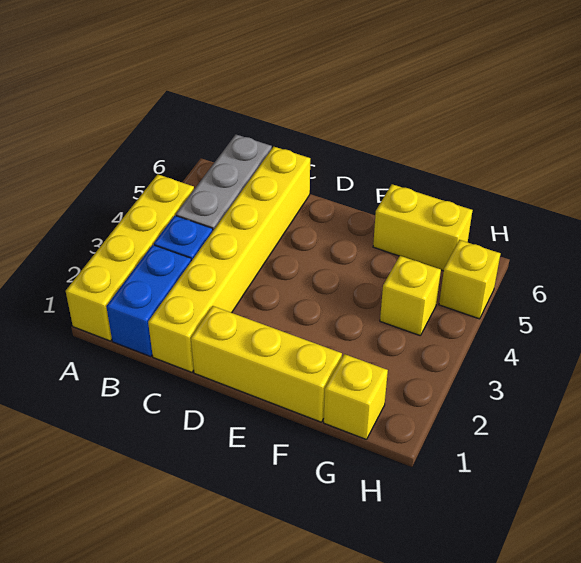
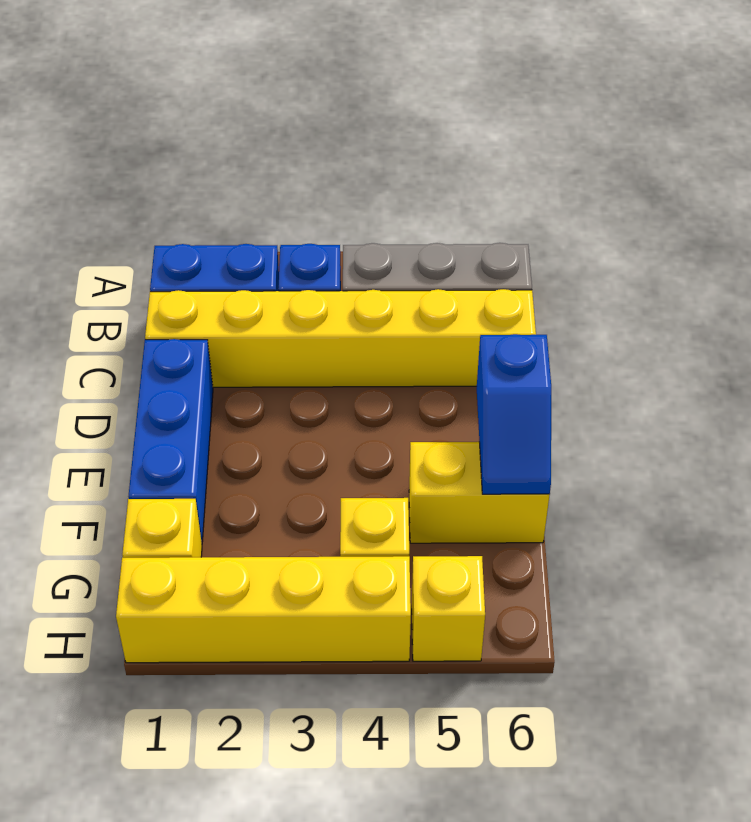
yellow 1x4 brick [66,174,194,341] -> yellow 1x4 brick moved to [116,556,411,663]
yellow 1x3 brick [191,306,342,422] -> blue 1x3 brick [129,339,213,542]
none -> blue 1x2 slope [477,334,551,494]
yellow 1x2 brick [373,184,473,271] -> yellow 1x2 brick turned to [409,442,550,543]

